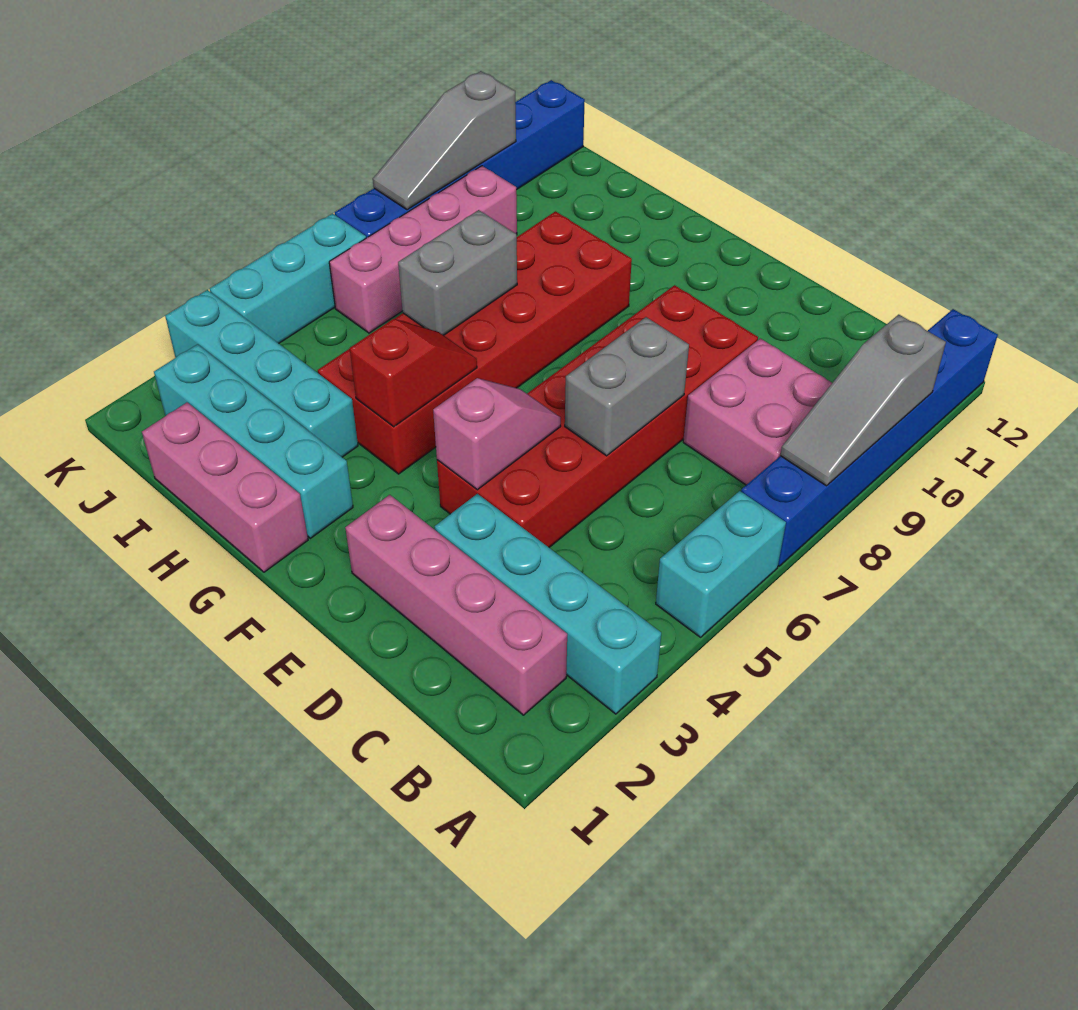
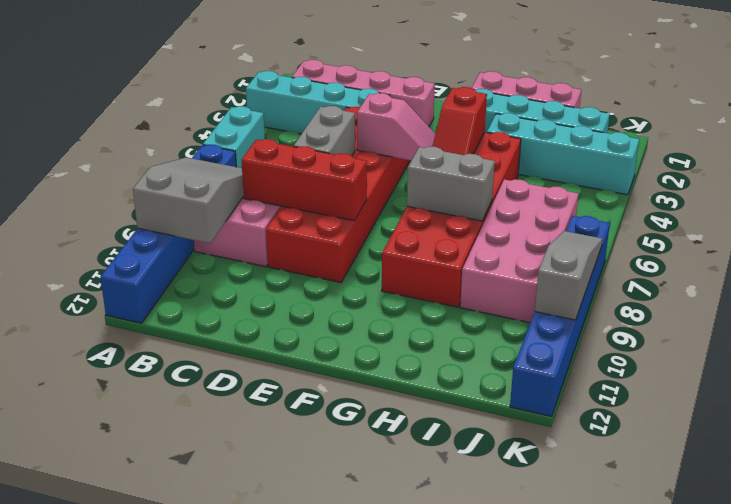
grey 1x3 slope [780,315,946,486] -> grey 2x3 slope [133,157,244,243]
none -> red 1x3 brick [242,139,367,221]
pink 1x2 slope [433,378,561,490] -> pink 1x2 slope turned to [357,93,435,160]
grey 1x2 brick [398,210,517,335] -> grey 1x2 brick turned to [407,147,495,221]
pink 1x4 brick [329,166,517,333] -> pink 2x4 brick [460,179,579,323]
cyan 1x3 brick [210,214,366,343] -> none

